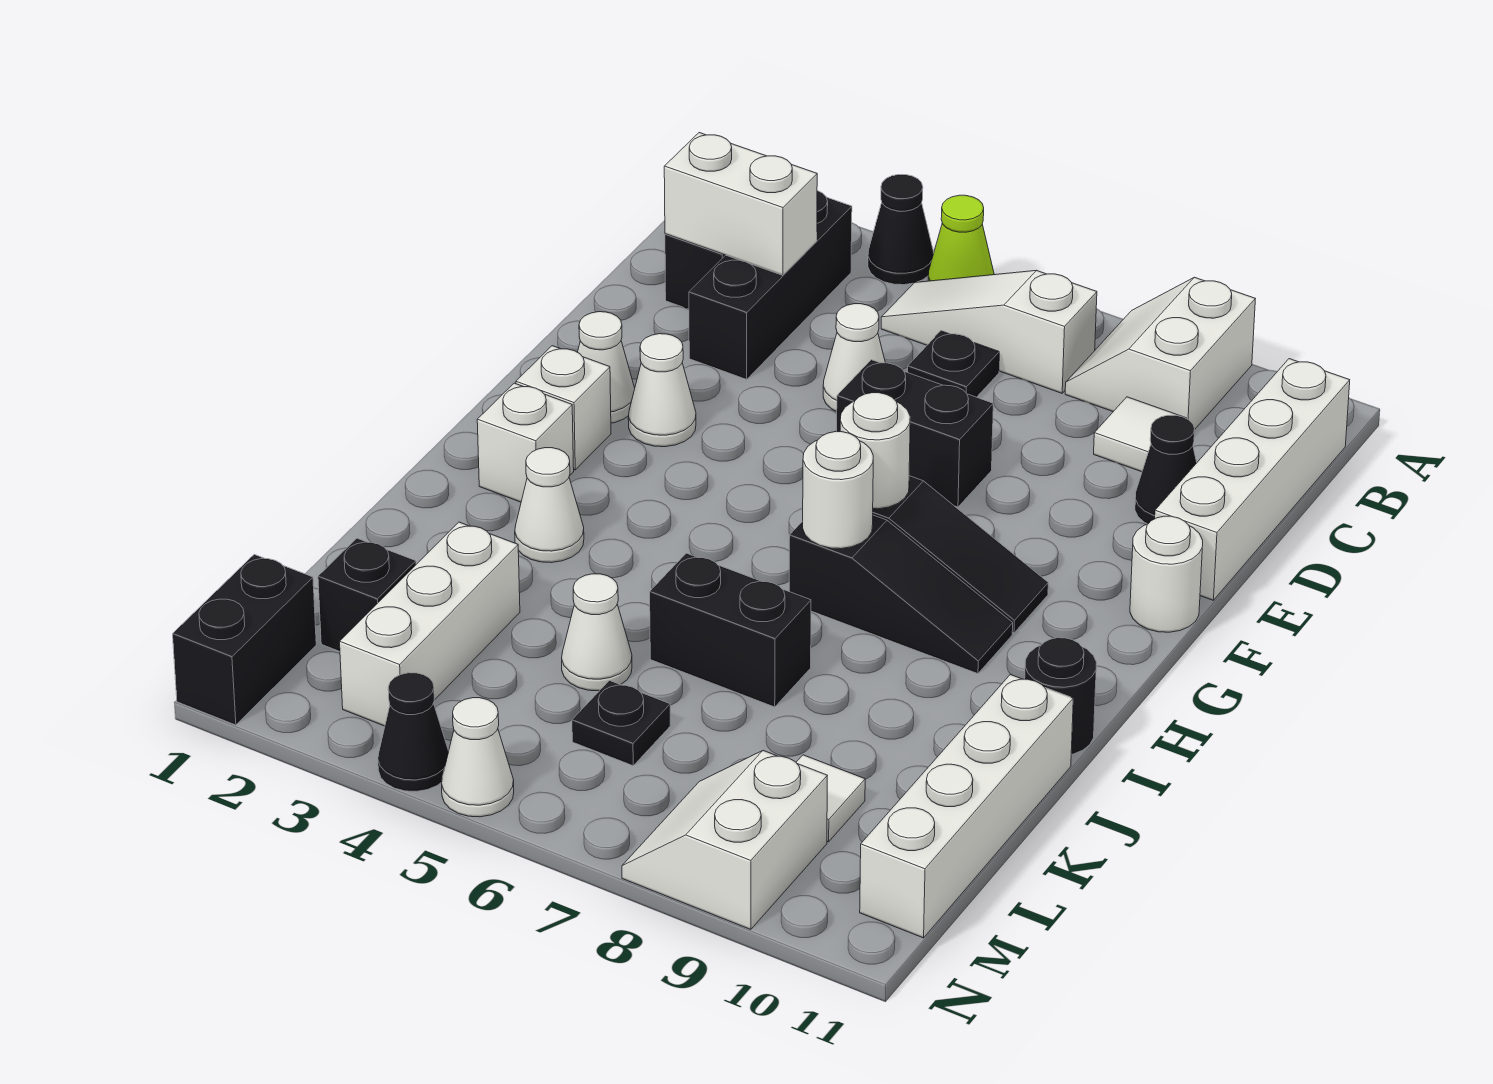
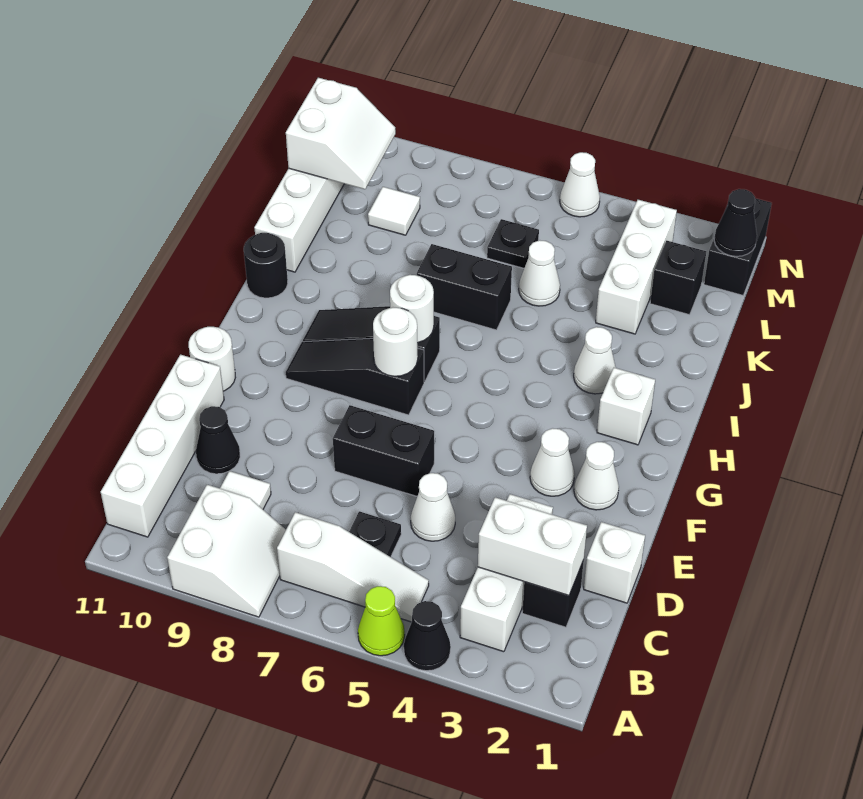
black 1x3 brick [689,191,852,379] -> white 1x3 brick [460,494,553,652]
white 1x1 brick [516,346,611,470] -> white 1x1 brick moved to [584,522,645,603]
white 2x2 slope [622,751,827,930] -> white 2x2 slope moved to [286,78,396,189]
black 1x1 cone [378,673,449,791] -> black 1x1 cone moved to [714,189,757,256]

